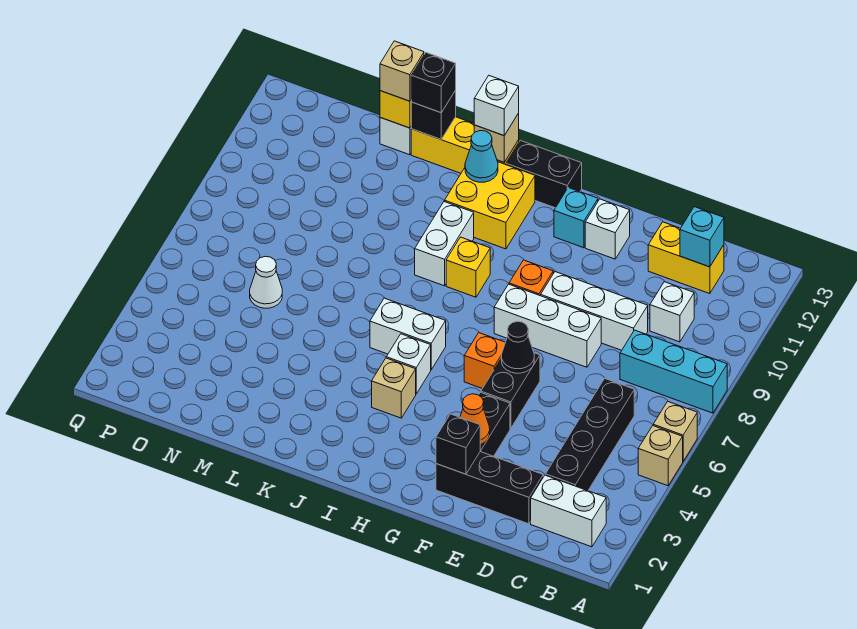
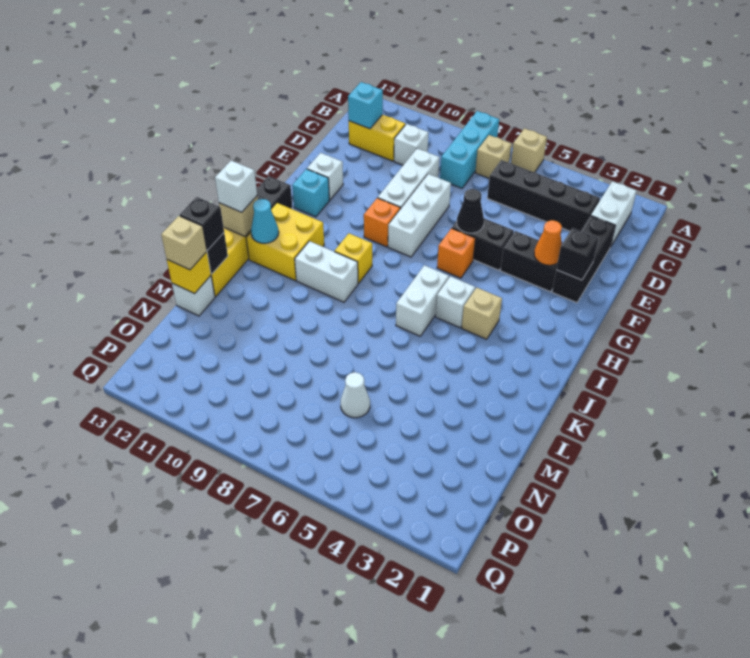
tan 1x1 brick [638,426,683,486] -> tan 1x1 brick moved to [475,135,512,178]
yellow 1x2 brick [648,222,724,294] -> yellow 1x2 brick turned to [349,115,405,161]

